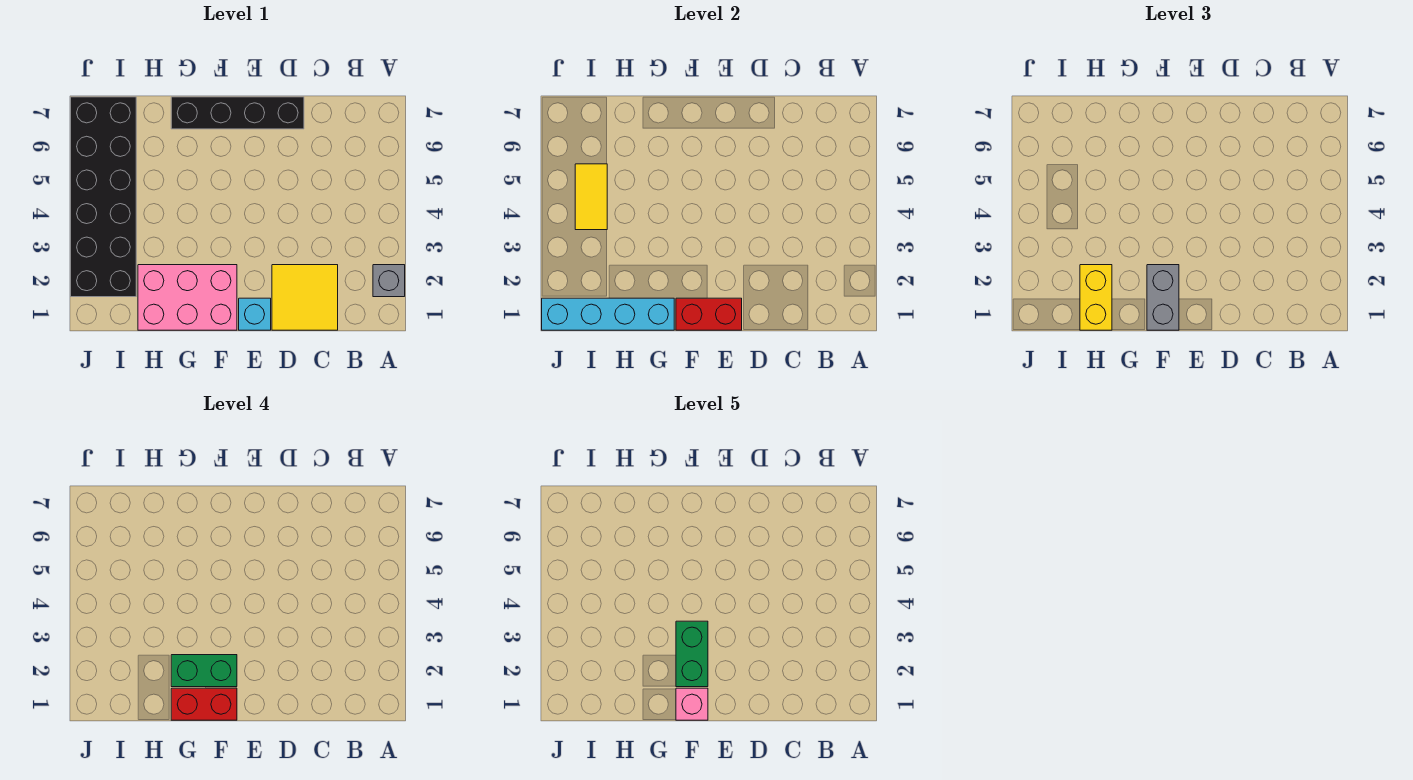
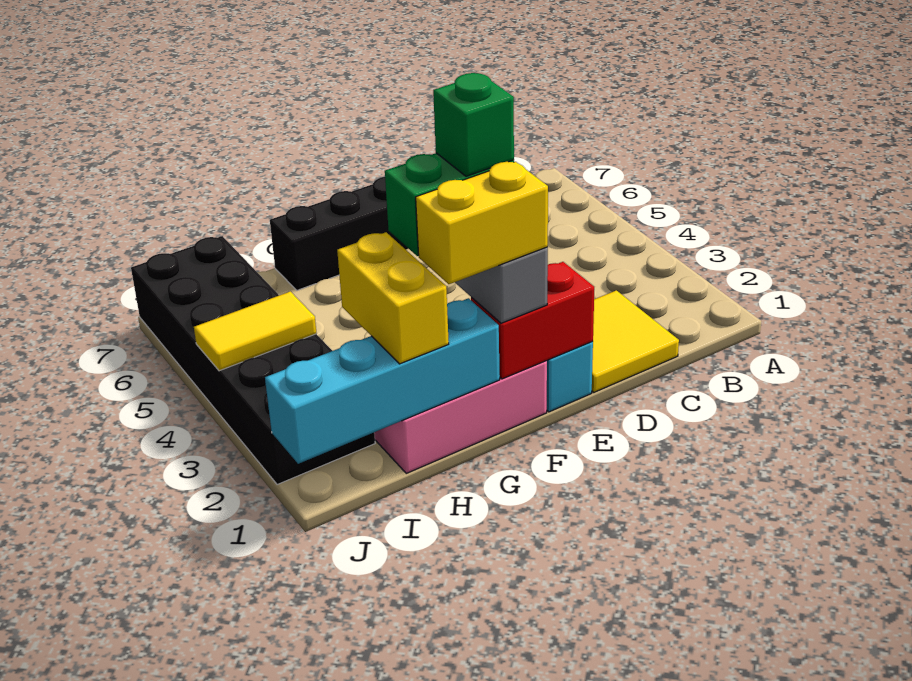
grey 1x1 brick [373,265,405,297] -> none
red 1x2 brick [171,688,237,720] -> yellow 1x2 brick [416,162,548,284]
pink 1x1 brick [676,688,708,720] -> none
green 1x2 brick [676,621,708,687] -> green 1x1 brick [433,73,514,176]
yellow 1x2 tile [575,164,607,230] -> yellow 1x2 tile turned to [194,291,317,371]

